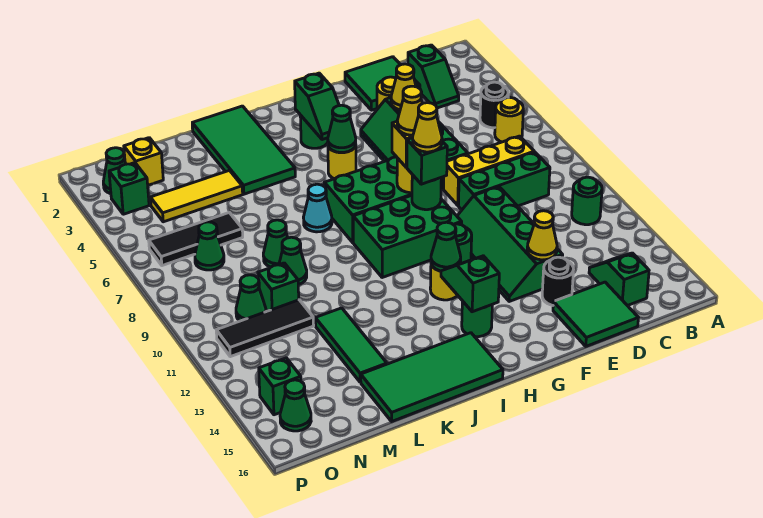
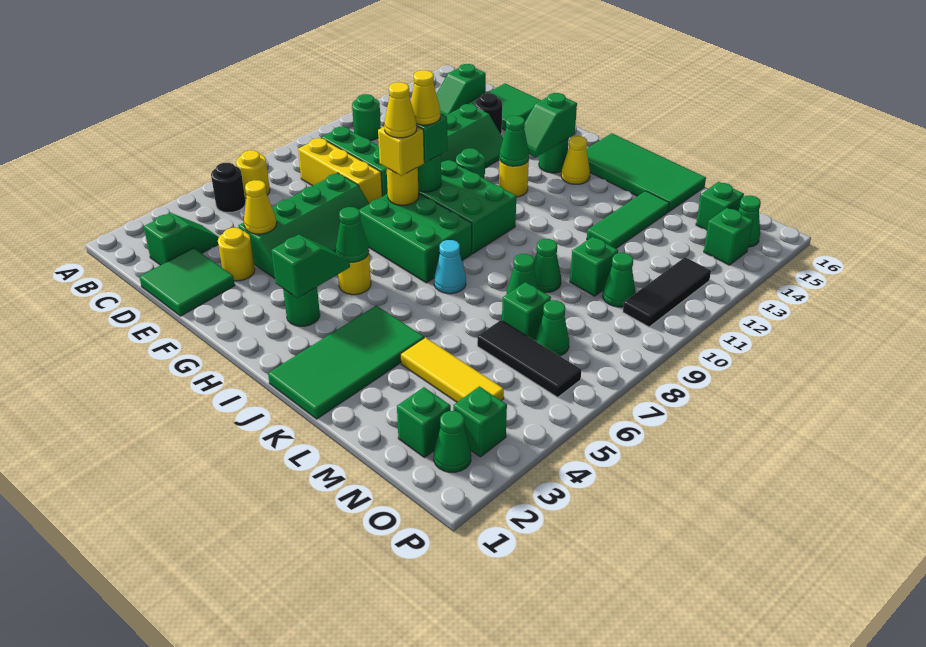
yellow 1x1 cone [527,211,557,260] -> yellow 1x1 cone moved to [561,136,590,184]
none -> green 1x1 brick [502,282,551,340]
black 1x3 tile [216,300,314,357] -> black 1x3 tile turned to [623,257,711,327]
yellow 1x1 brick [124,138,163,185] -> green 1x1 brick [397,387,451,458]
none -> green 1x1 brick [696,182,744,230]

